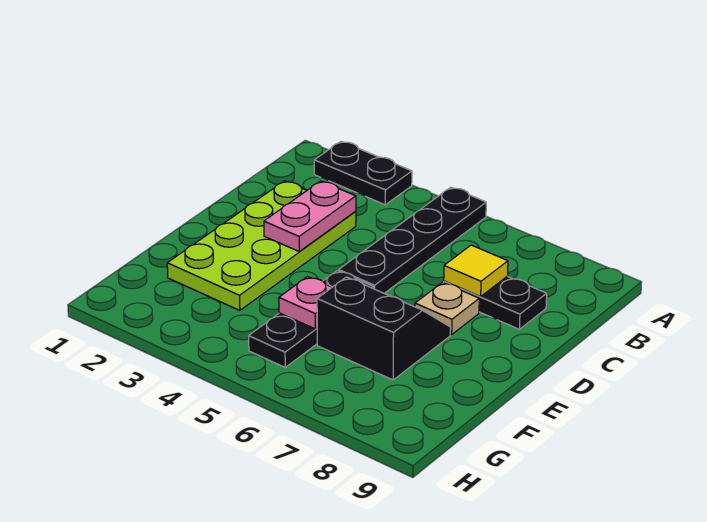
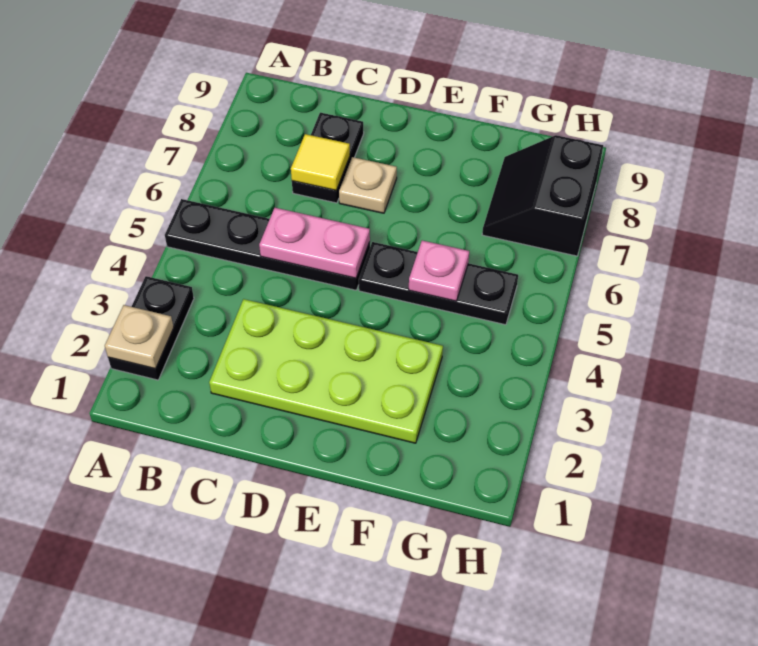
none -> tan 1x1 plate [105,305,174,369]
pink 1x2 plate [264,181,356,251] -> pink 1x2 plate moved to [259,208,370,278]
black 2x2 slope [317,277,451,380] -> black 2x2 slope moved to [482,135,603,256]

